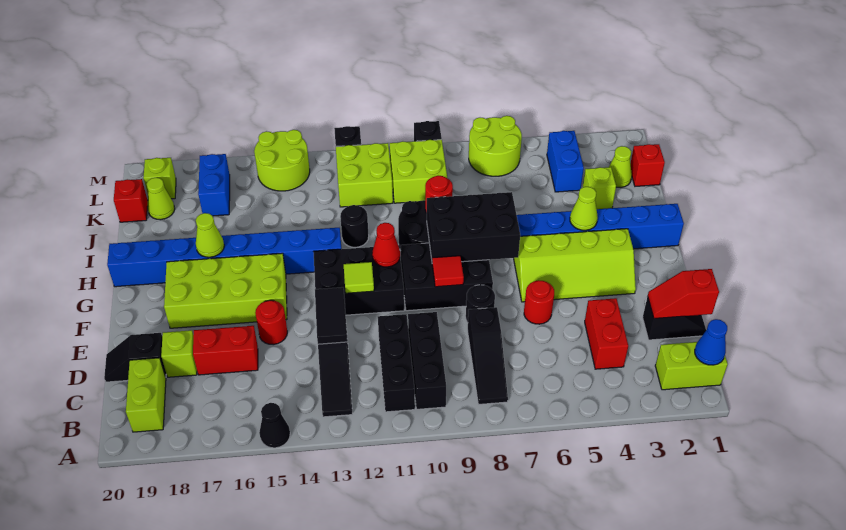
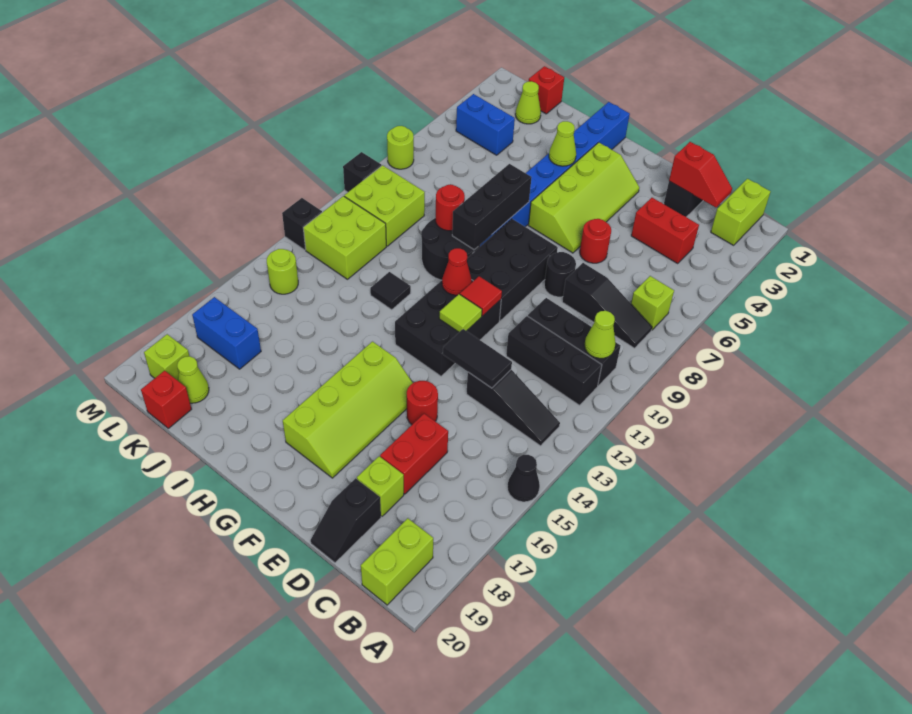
blue 1x1 cone [695,319,727,365] -> none
lime 1x2 brick [126,358,166,432] -> lime 1x2 brick turned to [361,518,433,605]
red 1x2 slope [648,269,719,319] -> red 1x2 slope turned to [669,142,732,207]
red 1x1 tile [432,256,464,287] -> red 1x1 tile moved to [460,276,502,316]
lime 2x4 brick [164,253,287,328] -> lime 2x4 slope [283,342,413,478]
black 2x3 brick [427,192,520,262] -> black 1x3 brick [452,164,532,250]
blue 1x8 brick [107,228,341,287] -> none
lime 1x1 cone [196,213,224,257] -> lime 1x1 cone moved to [584,311,616,358]
black 1x1 round brick [340,205,369,247] -> black 1x1 tile [370,272,411,310]
lime 1x1 brick [583,167,616,209] -> lime 1x1 brick moved to [631,276,674,330]
lime 2x2 round brick [469,116,522,176] -> lime 1x1 round brick [387,126,414,169]
lime 2x2 round brick [254,130,310,191] -> lime 1x1 round brick [267,249,298,294]

